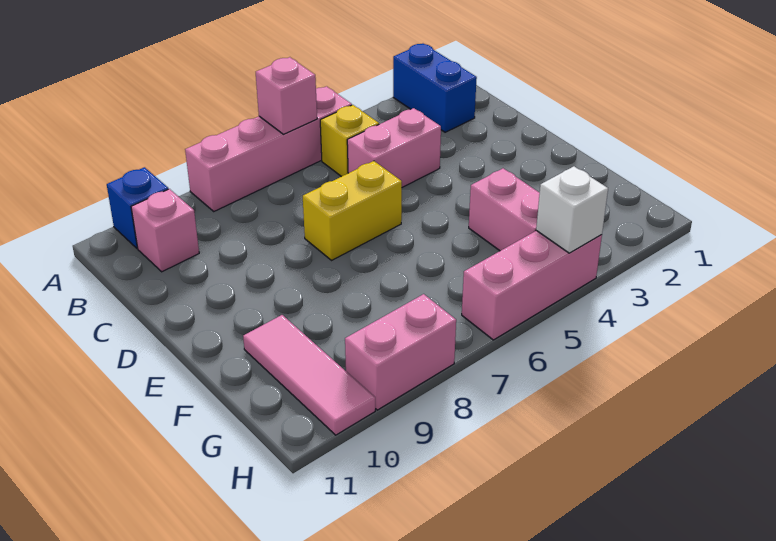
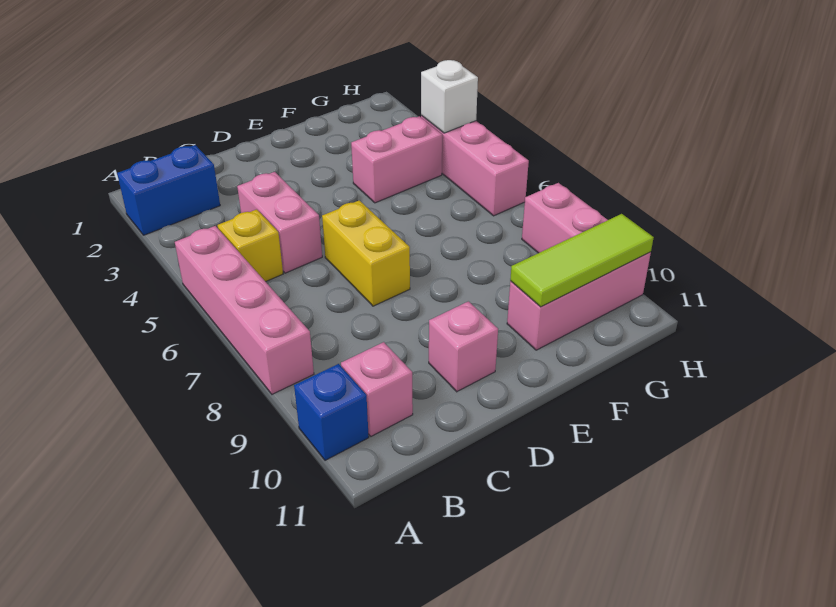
pink 1x1 brick [256,57,317,134] -> pink 1x1 brick moved to [429,301,498,392]
pink 1x3 tile [243,315,375,435] -> pink 1x3 brick [507,252,651,350]
none -> lime 1x3 tile [510,214,654,307]

